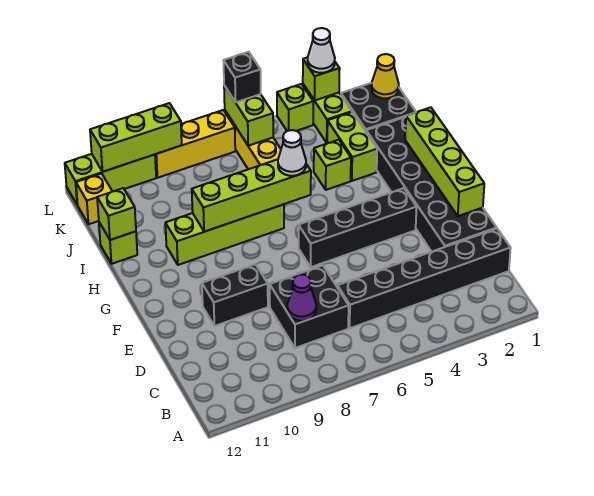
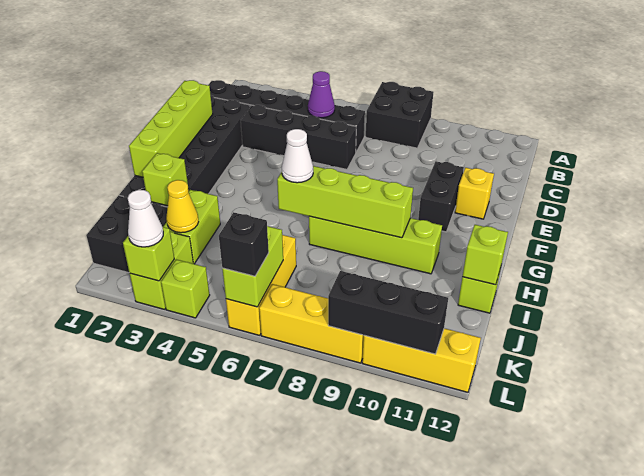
black 2x2 brick [270,265,349,348] -> black 2x2 brick moved to [366,82,433,148]
purple 1x1 cone [287,275,316,321] -> purple 1x1 cone moved to [308,71,335,118]
black 1x2 brick [202,264,268,326] -> black 1x2 brick turned to [418,161,464,232]
black 1x4 brick [299,188,417,267] -> black 1x4 brick moved to [241,105,356,169]
lime 1x1 brick [314,140,351,190] -> lime 1x1 brick moved to [142,153,188,206]
yellow 1x1 cone [372,54,399,98] -> yellow 1x1 cone moved to [166,180,198,233]
yellow 1x1 brick [76,174,112,224] -> yellow 1x1 brick moved to [455,168,494,219]
lime 1x3 brick [90,103,182,172] -> black 1x3 brick [328,271,448,354]
lime 1x3 brick [65,154,156,205] -> yellow 1x3 brick [362,328,481,392]

